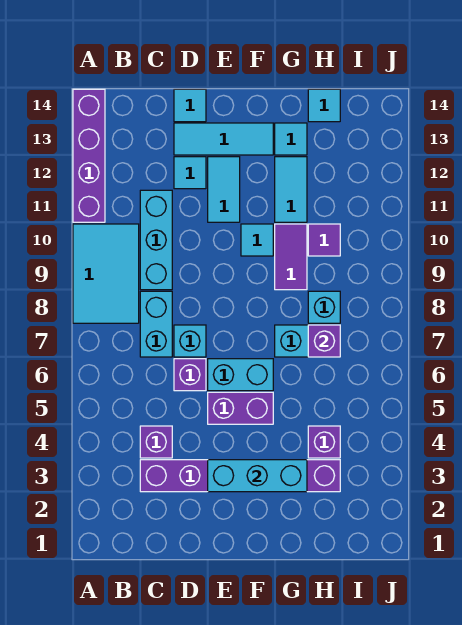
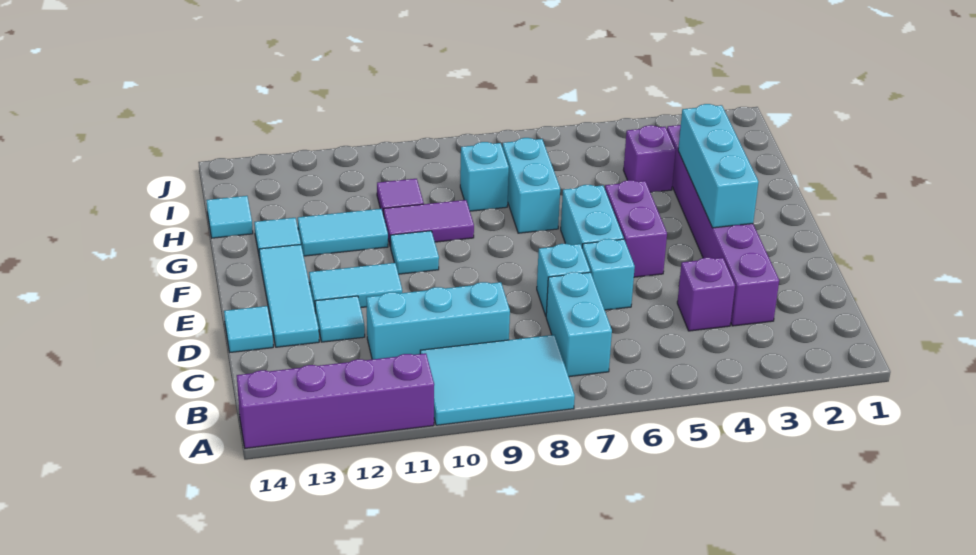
cyan 1x2 brick [140,291,172,357] -> cyan 1x2 brick turned to [546,272,612,377]
purple 1x1 brick [174,359,206,391] -> cyan 1x1 brick [582,239,635,310]
purple 1x1 brick [308,325,340,357] -> none

